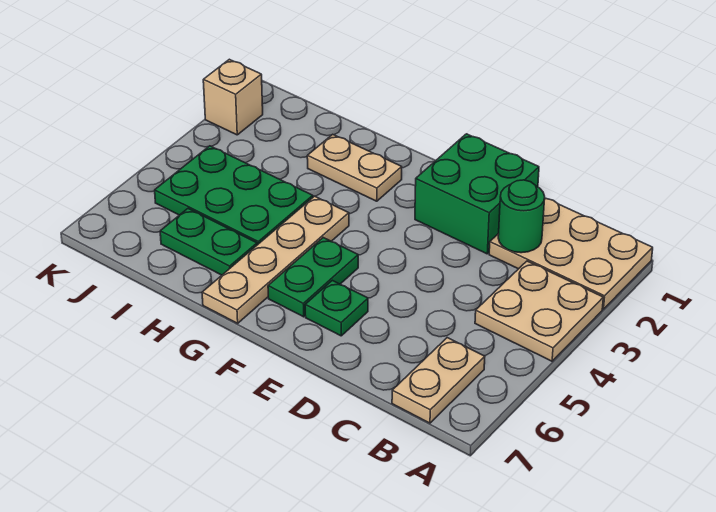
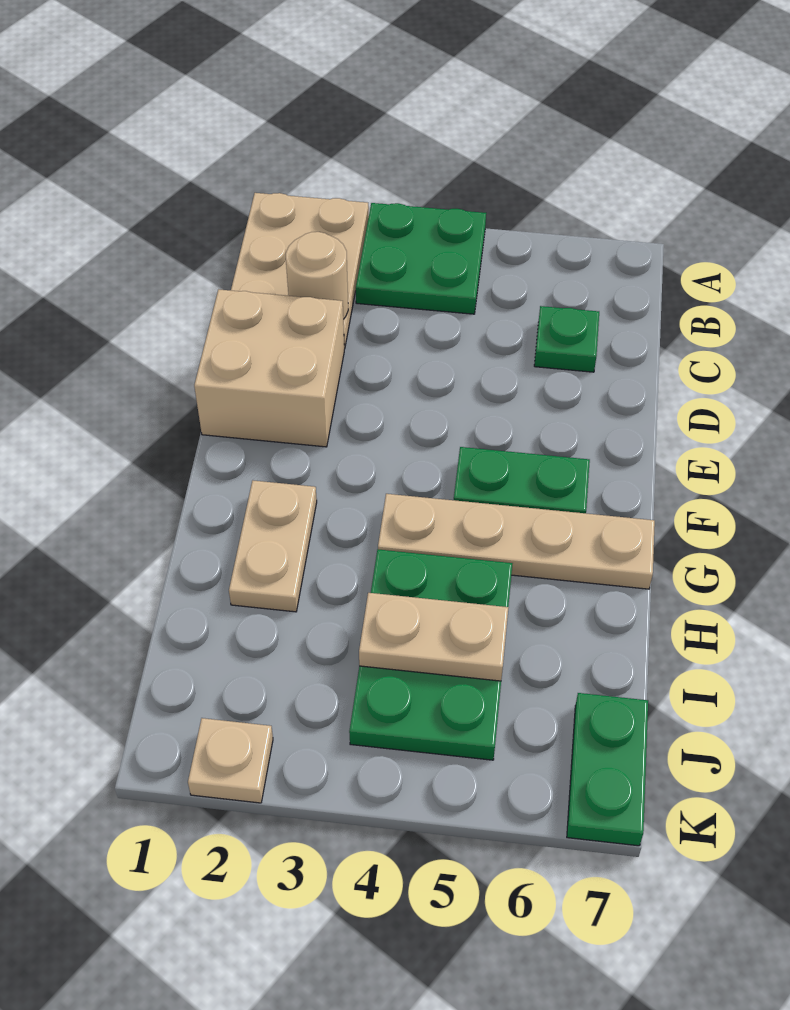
tan 2x2 plate [475,261,603,361] -> green 2x2 plate [356,203,486,314]
tan 1x2 plate [392,338,485,423] -> tan 1x2 plate moved to [359,593,509,681]
green 1x1 round brick [498,180,545,253] -> tan 1x1 round brick [286,232,348,319]
green 2x2 brick [415,134,539,254] -> tan 2x2 brick [194,289,344,447]
green 1x1 plate [305,280,368,336] -> green 1x1 plate moved to [534,306,599,372]
green 1x2 plate [160,209,257,275] -> green 1x2 plate moved to [567,693,648,846]
tan 1x1 brick [203,59,263,135] -> tan 1x1 plate [188,718,273,803]

